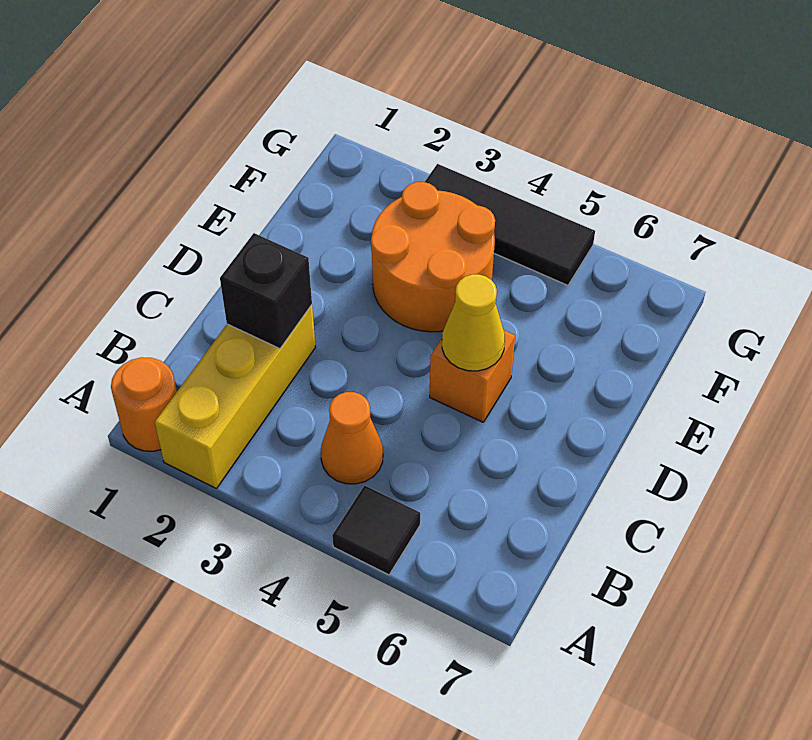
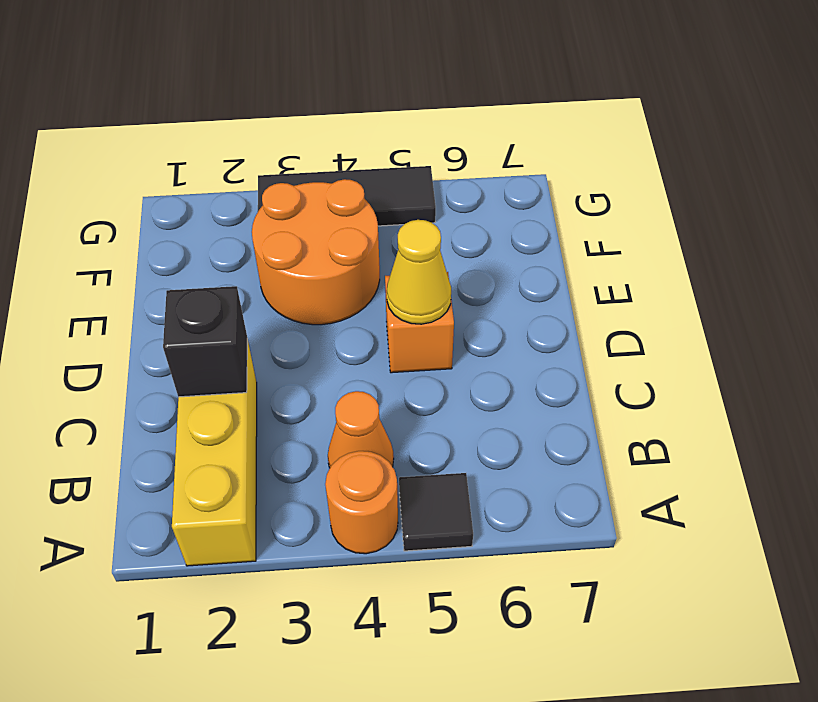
orange 1x1 round brick [111,357,177,451] -> orange 1x1 round brick moved to [325,451,398,554]

